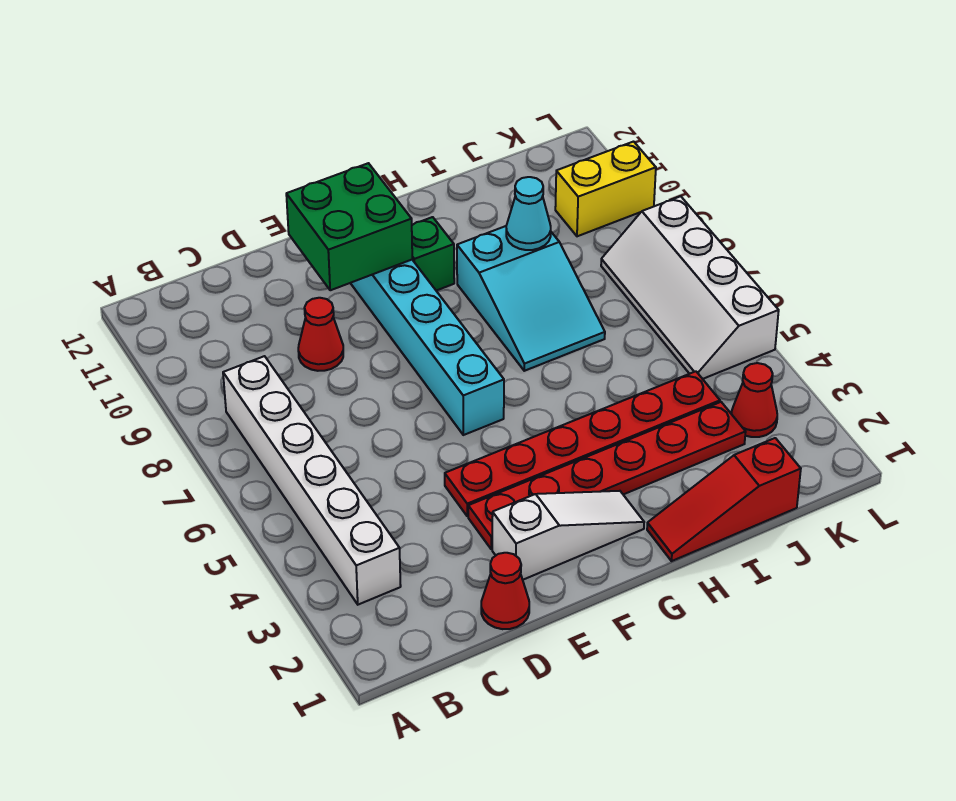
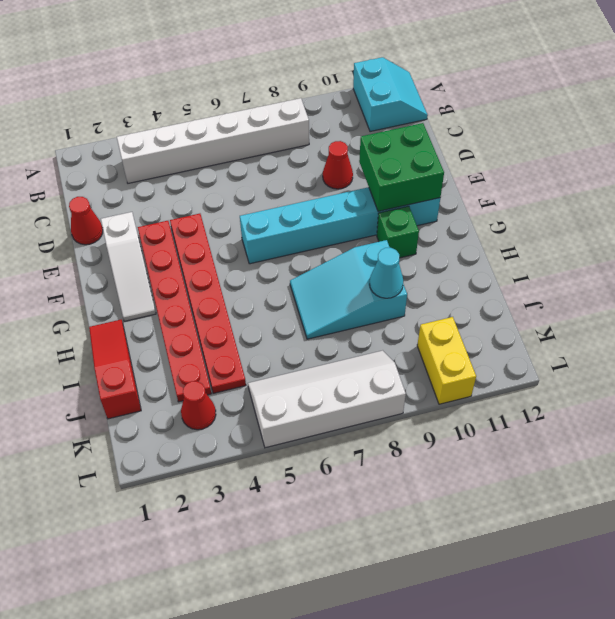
none -> cyan 2x2 slope [353,57,428,132]

